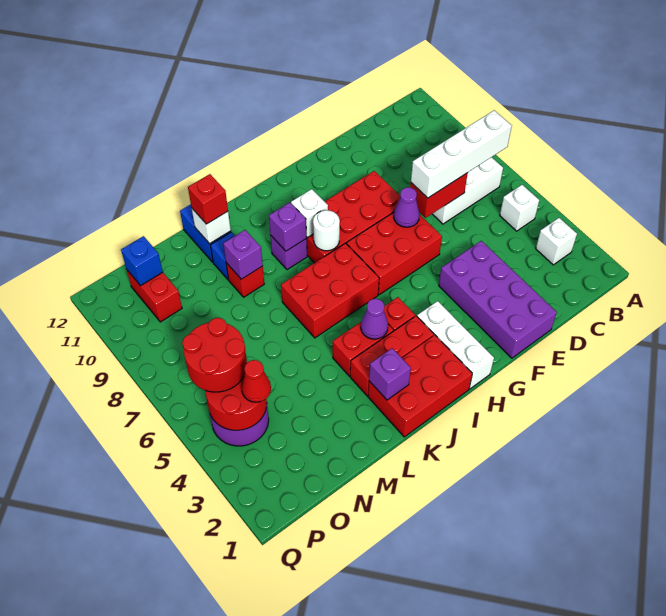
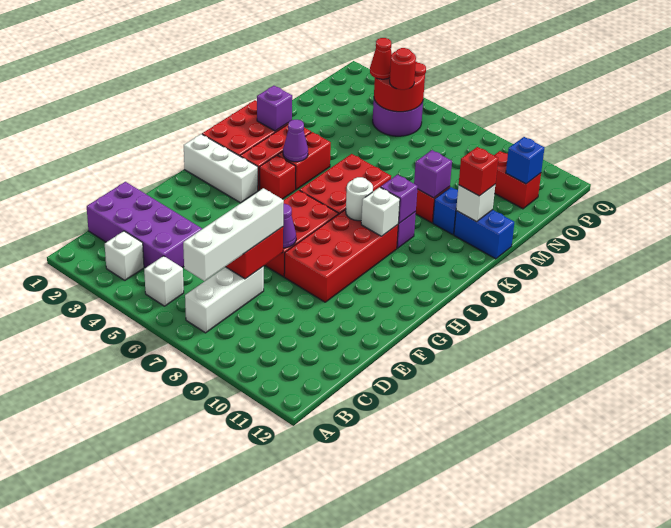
purple 2x4 brick [439,241,557,358] -> purple 2x4 brick moved to [87,182,202,268]
red 2x2 round brick [182,318,247,392] -> red 1x1 round brick [390,48,416,90]

